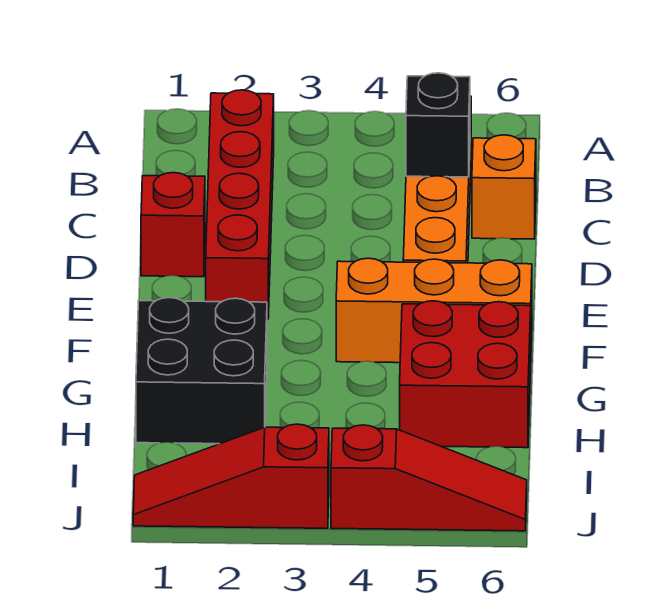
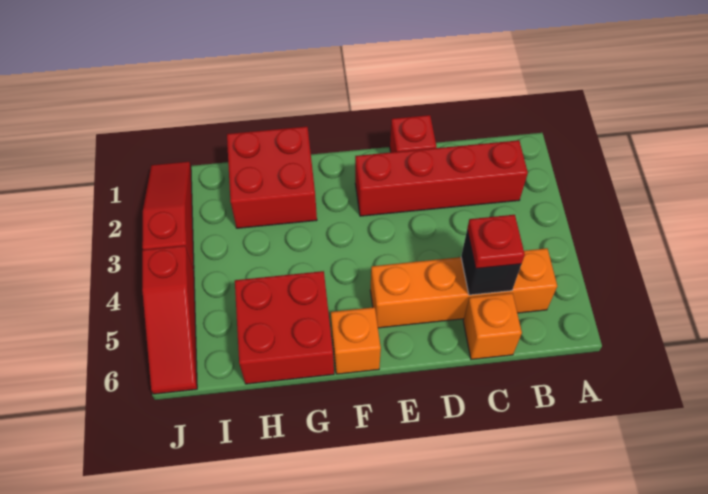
none -> red 1x1 plate [467,215,525,269]
orange 1x3 brick [336,258,532,363] -> orange 1x1 brick [331,307,381,374]
black 2x2 brick [136,298,267,444] -> red 2x2 brick [227,127,317,228]

